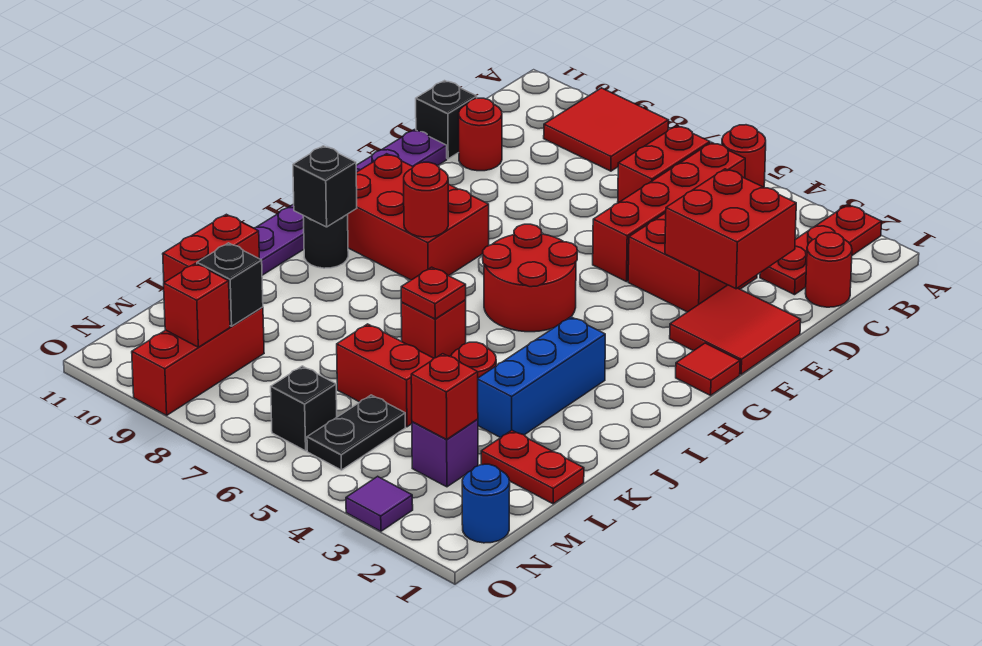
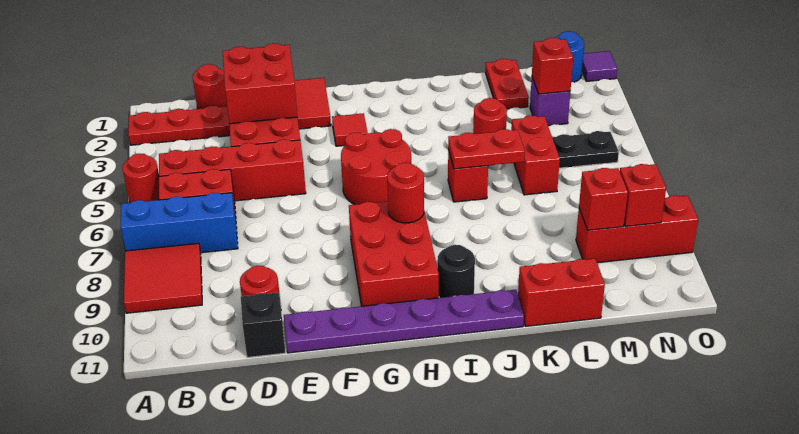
red 1x1 tile [676,343,740,395] -> red 1x1 tile moved to [332,113,368,146]
blue 1x3 brick [478,317,605,438] -> blue 1x3 brick moved to [121,193,238,253]
black 1x1 brick [293,146,357,227] -> none
red 1x1 plate [401,267,466,319] -> red 1x2 plate [448,129,525,169]
black 1x1 brick [197,243,263,326] -> red 1x1 brick [579,168,628,230]
black 1x1 brick [271,366,337,451] -> none
purple 1x1 tile [346,476,413,531] -> purple 1x1 tile moved to [582,51,617,81]

